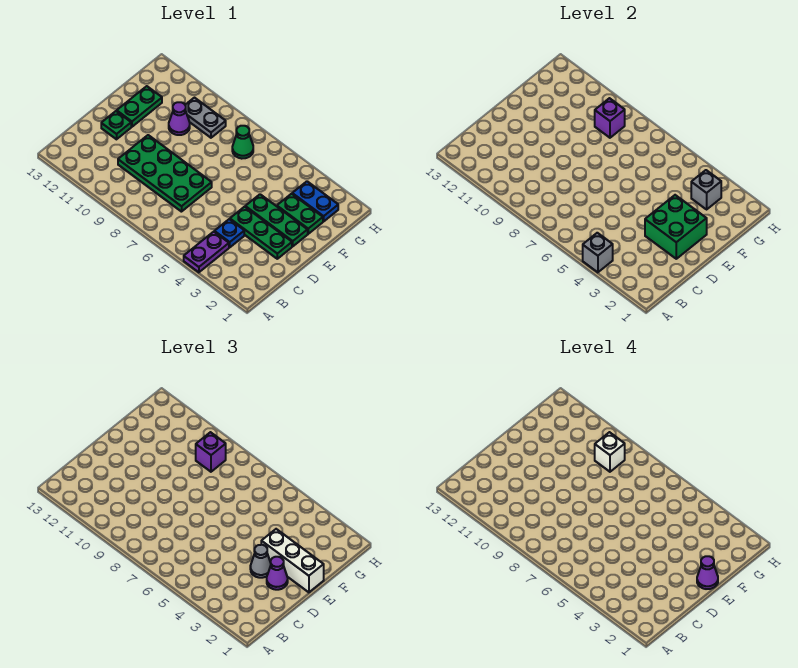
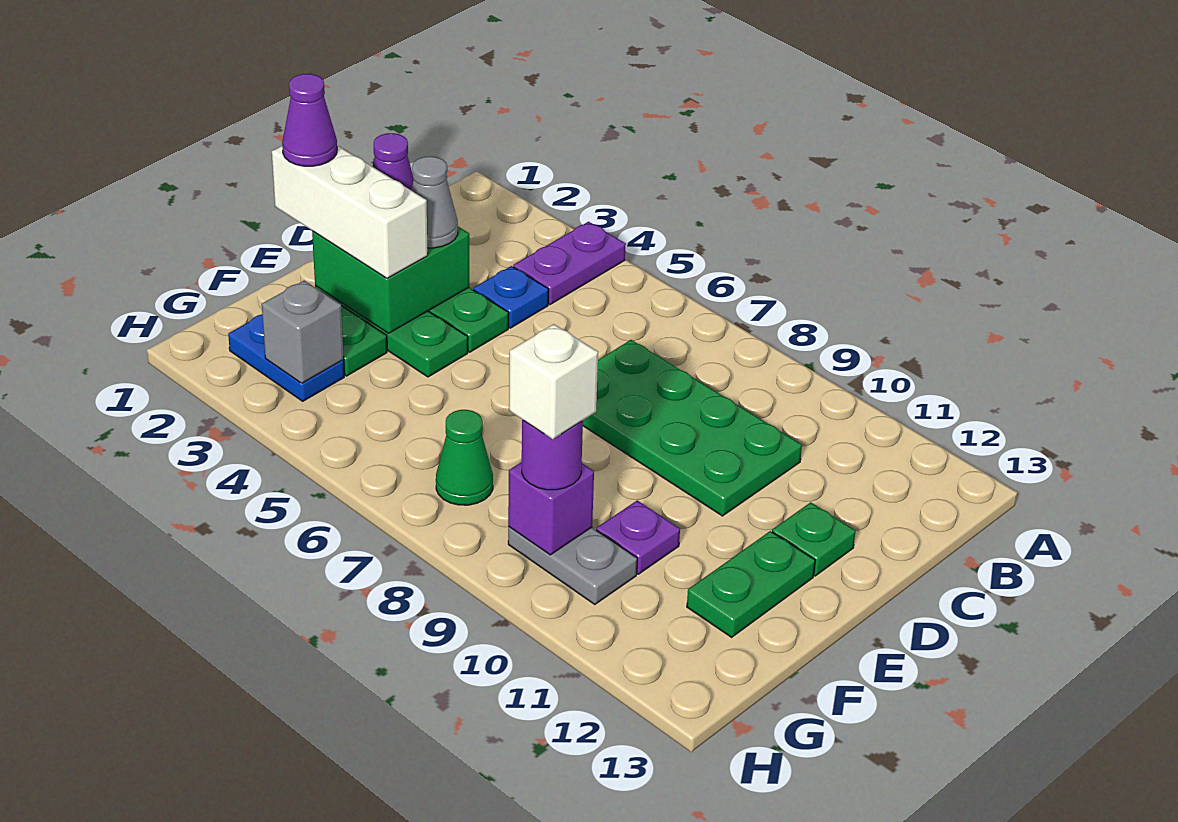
grey 1x1 brick [583,233,613,272] -> none
purple 1x1 cone [169,102,190,135] -> purple 1x1 plate [596,500,680,574]
purple 1x1 brick [196,432,226,472] -> purple 1x1 round brick [522,420,583,490]

